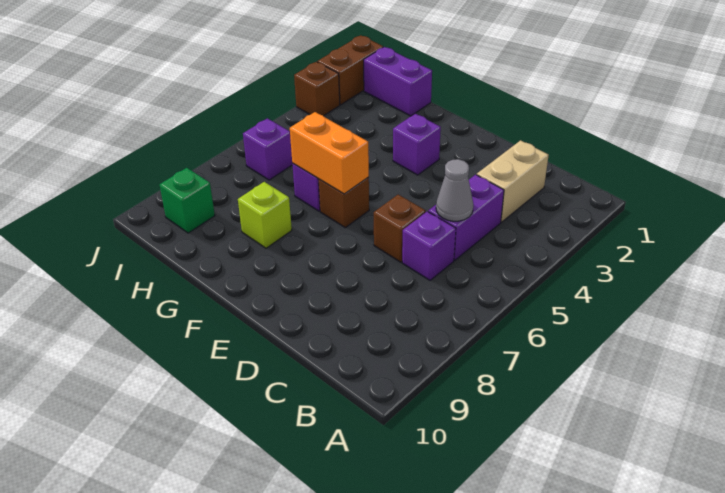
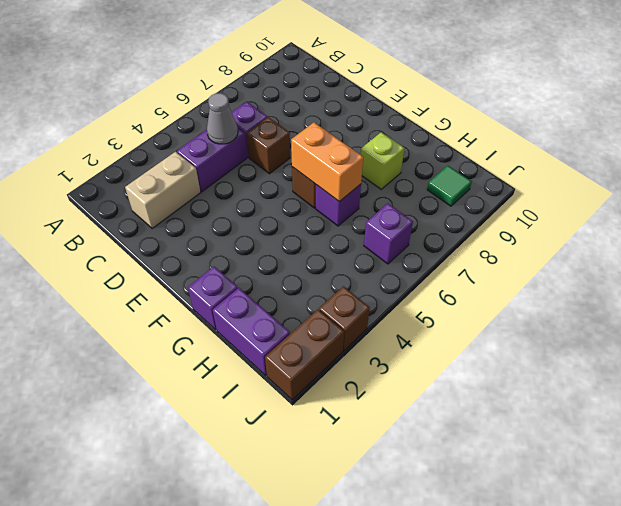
purple 1x1 brick [393,114,441,175] -> purple 1x1 brick moved to [188,267,238,330]
green 1x1 brick [160,168,215,233] -> green 1x1 tile [427,166,472,206]

